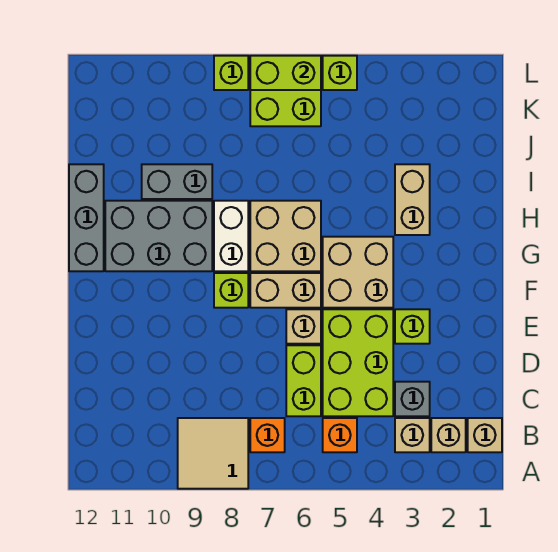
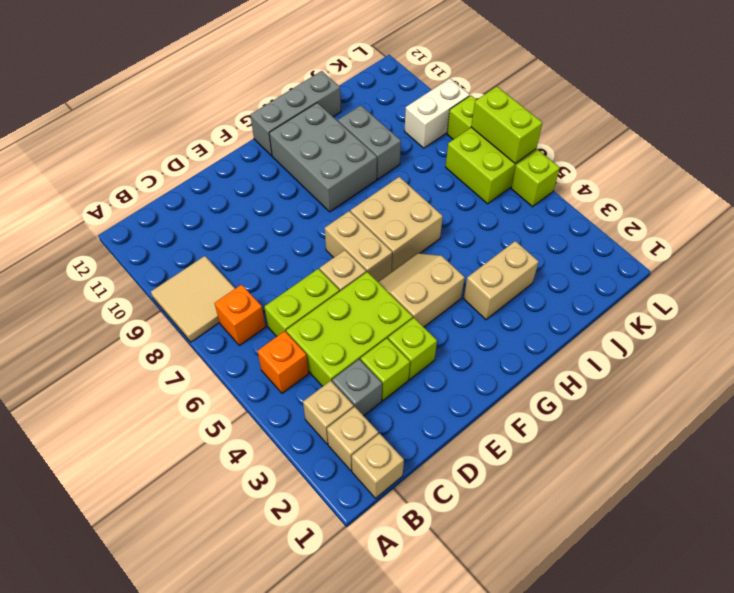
tan 2x2 brick [323,237,393,308] -> tan 2x2 slope [378,253,465,327]
lime 1x1 brick [214,273,248,308] -> lime 1x1 brick moved to [361,338,410,400]
white 1x2 brick [214,201,248,271] -> white 1x2 brick moved to [404,78,470,148]

